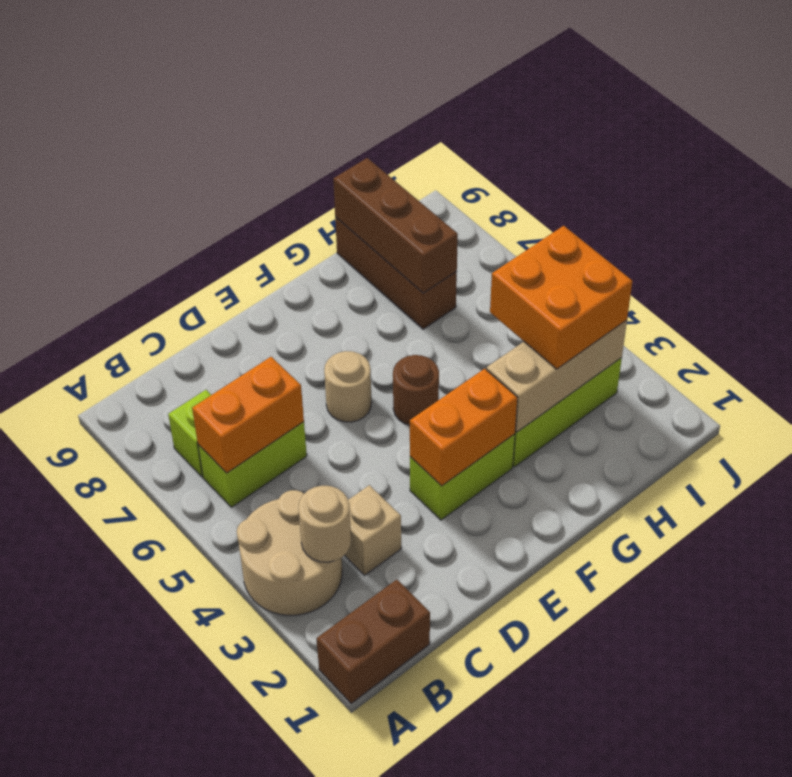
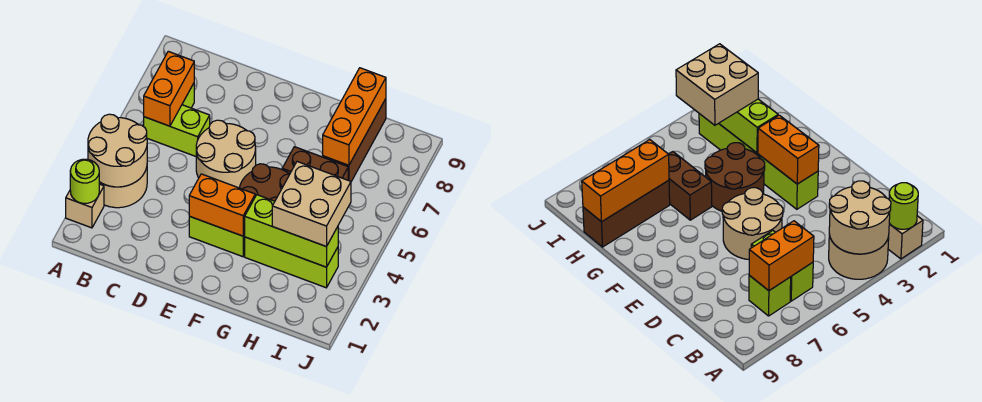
brown 1x2 brick [316,579,430,704] -> brown 1x2 brick moved to [282,147,348,180]
none -> lime 1x1 round brick [70,159,99,203]
tan 1x1 round brick [298,486,351,562] -> tan 2x2 round brick [88,114,147,187]
orange 1x2 brick [192,357,304,473] -> orange 1x2 brick turned to [144,51,194,126]
tan 1x1 brick [345,485,401,575] -> tan 1x1 brick moved to [66,184,104,228]
tan 1x1 round brick [324,351,372,422] -> tan 2x2 round brick [196,120,256,188]
brown 1x1 round brick [393,355,439,425] -> brown 2x2 round brick [240,164,290,201]
tan 1x3 brick [486,320,627,432] -> lime 1x3 brick [244,195,338,267]
orange 2x2 brick [490,226,632,369] -> tan 2x2 brick [272,162,351,247]
brown 1x3 brick [333,158,458,293] -> orange 1x3 brick [323,68,386,165]

